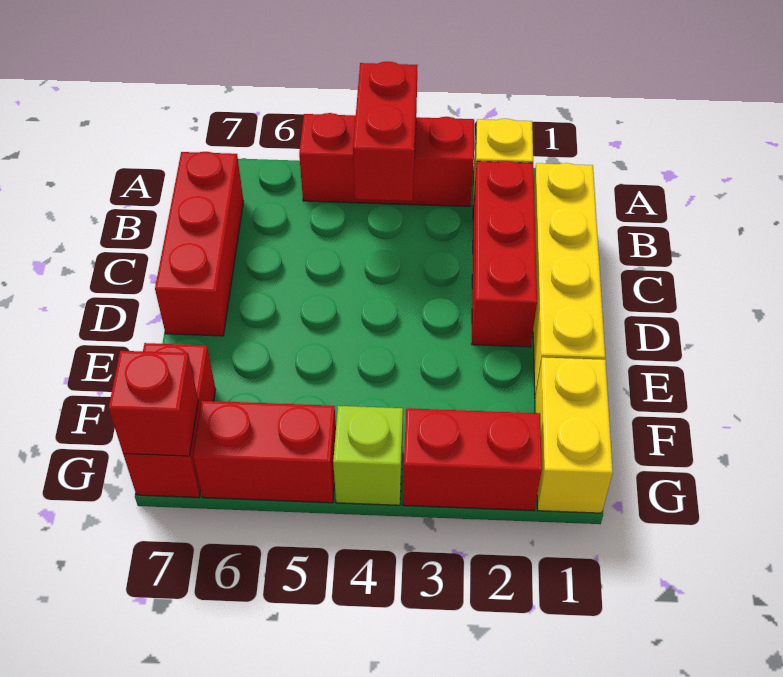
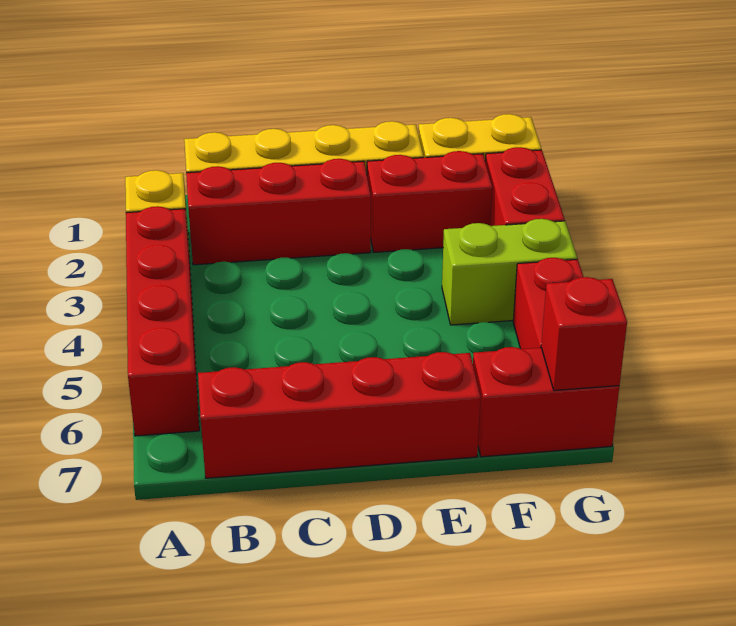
red 1x3 brick [299,113,474,206] -> red 1x4 brick [126,206,199,436]
red 1x2 brick [353,61,417,201] -> red 1x2 brick moved to [367,151,492,252]
red 1x3 brick [155,152,243,336] -> red 1x4 brick [198,352,481,478]
lime 1x1 brick [333,406,403,505] -> lime 1x2 brick [442,219,577,325]

